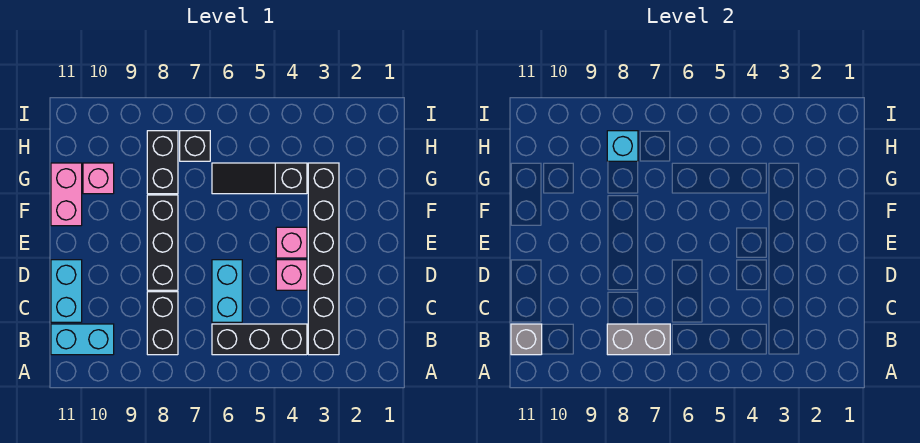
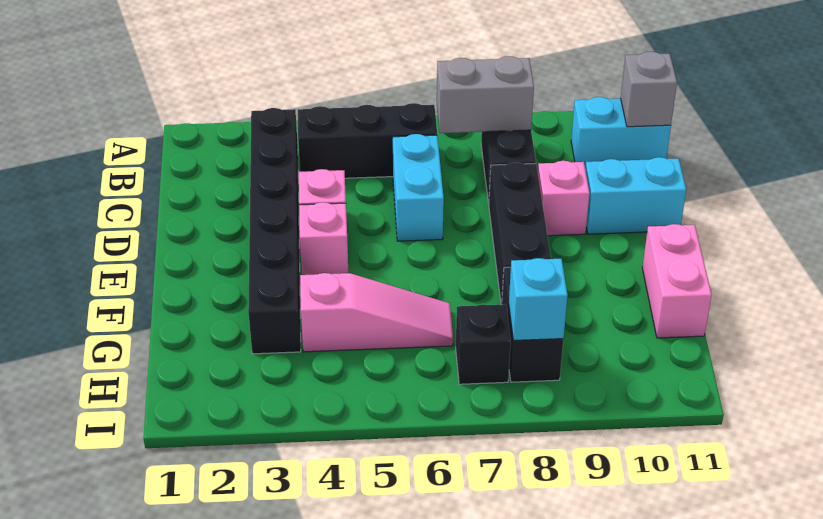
cyan 1x2 brick [51,260,82,322] -> cyan 1x2 brick turned to [585,157,686,234]
black 1x3 slope [212,163,307,194] -> pink 1x3 slope [300,273,453,352]
pink 1x1 brick [83,163,114,194] -> pink 1x1 brick moved to [538,161,590,236]

